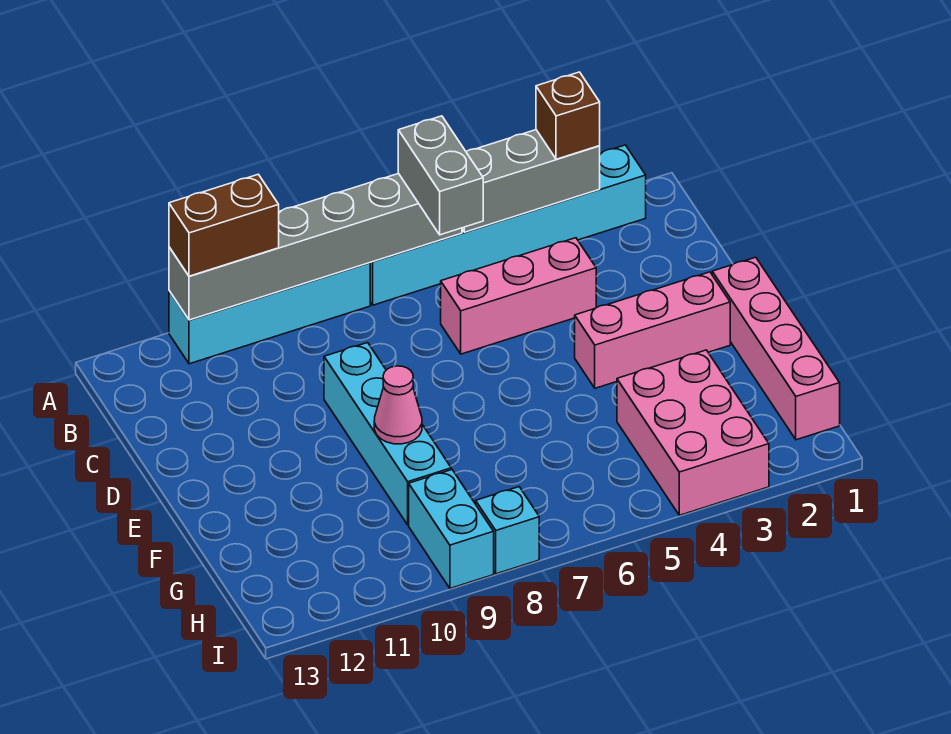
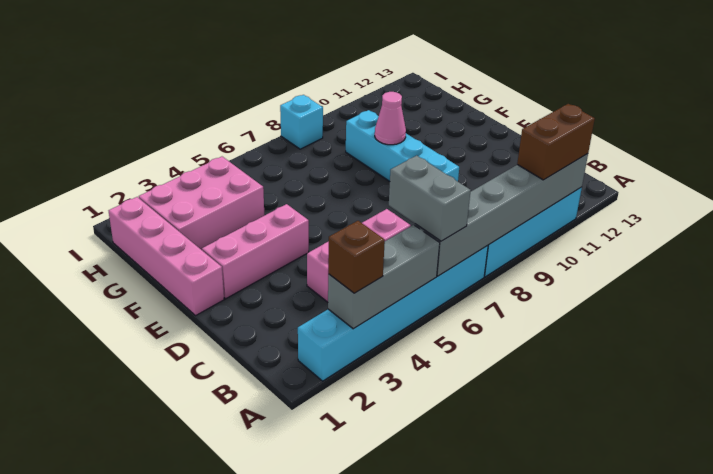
pink 2x3 brick [617,350,769,515] -> pink 2x3 brick turned to [139,157,264,250]
cyan 1x2 brick [409,470,494,588] -> none

